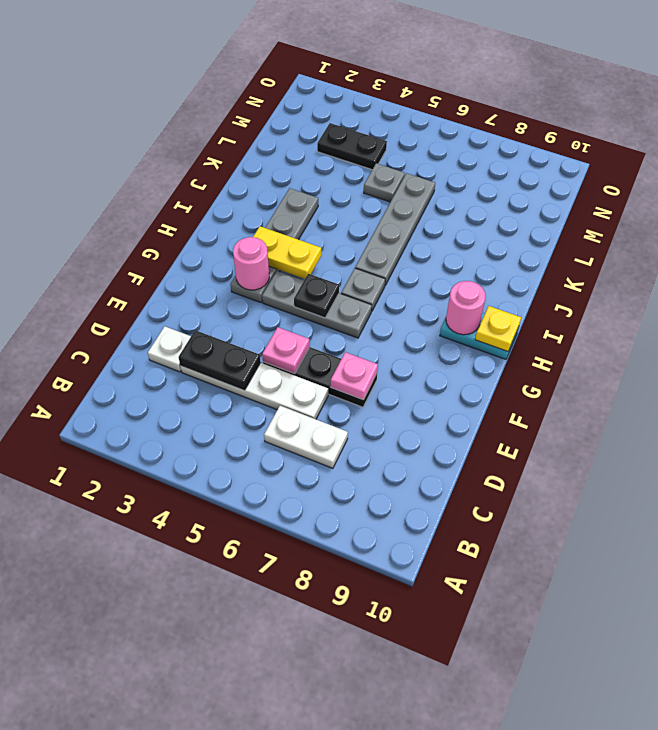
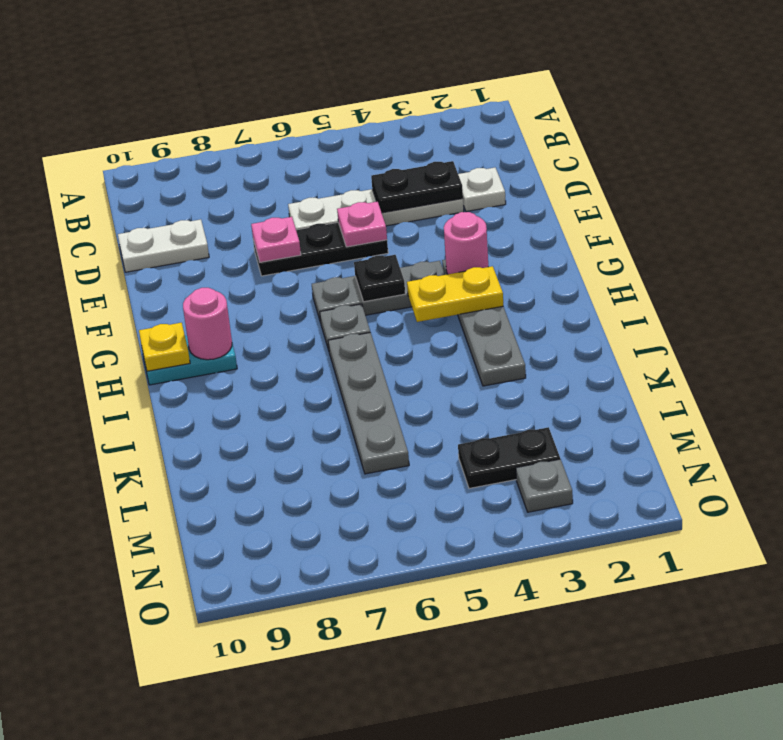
white 1x2 plate [264,406,348,468] -> white 1x2 plate moved to [118,219,209,272]
grey 1x1 plate [364,163,405,202] -> grey 1x1 plate moved to [516,459,573,512]

